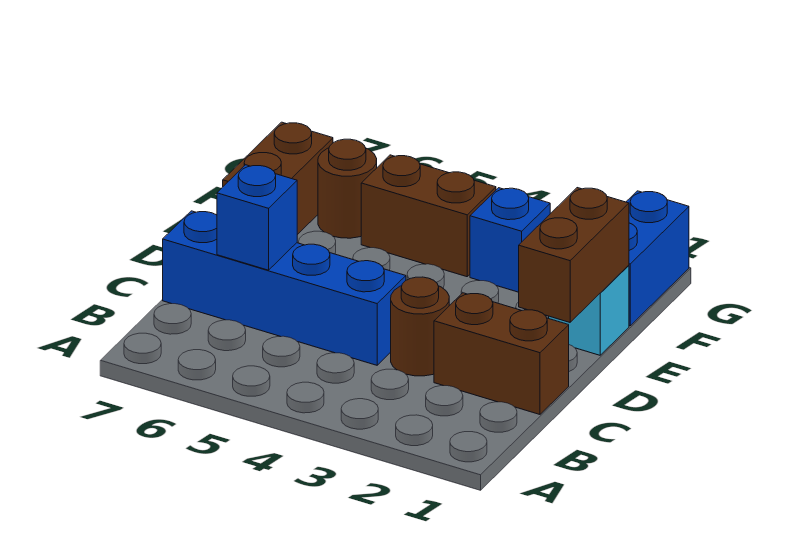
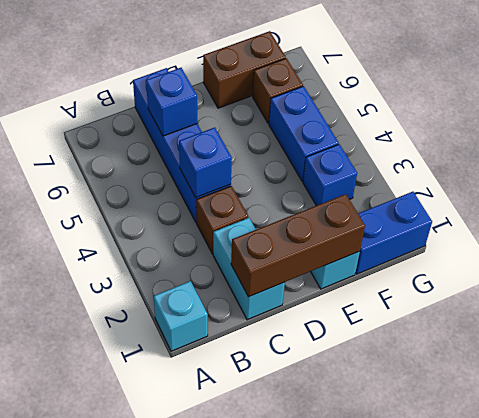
none -> cyan 1x1 brick [154,281,208,351]
brown 1x2 brick [434,293,569,414] -> cyan 1x2 brick [213,218,285,320]
brown 1x1 round brick [391,277,449,376] -> brown 1x1 brick [196,186,248,254]
none -> blue 1x1 brick [179,127,232,197]
brown 1x2 brick [519,188,629,322] -> brown 1x3 brick [231,194,365,297]
brown 1x2 brick [361,155,496,277] -> blue 1x2 brick [269,86,339,181]
brown 1x1 round brick [318,139,377,238] -> brown 1x1 brick [253,58,303,123]

